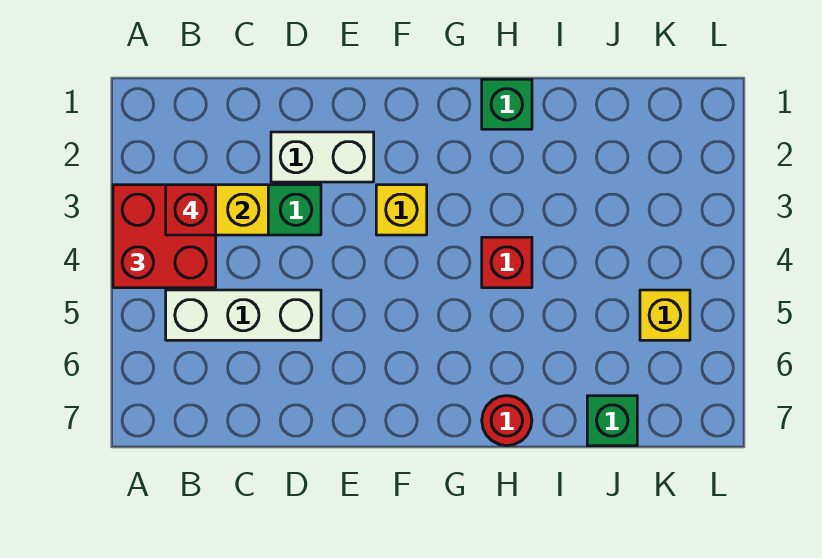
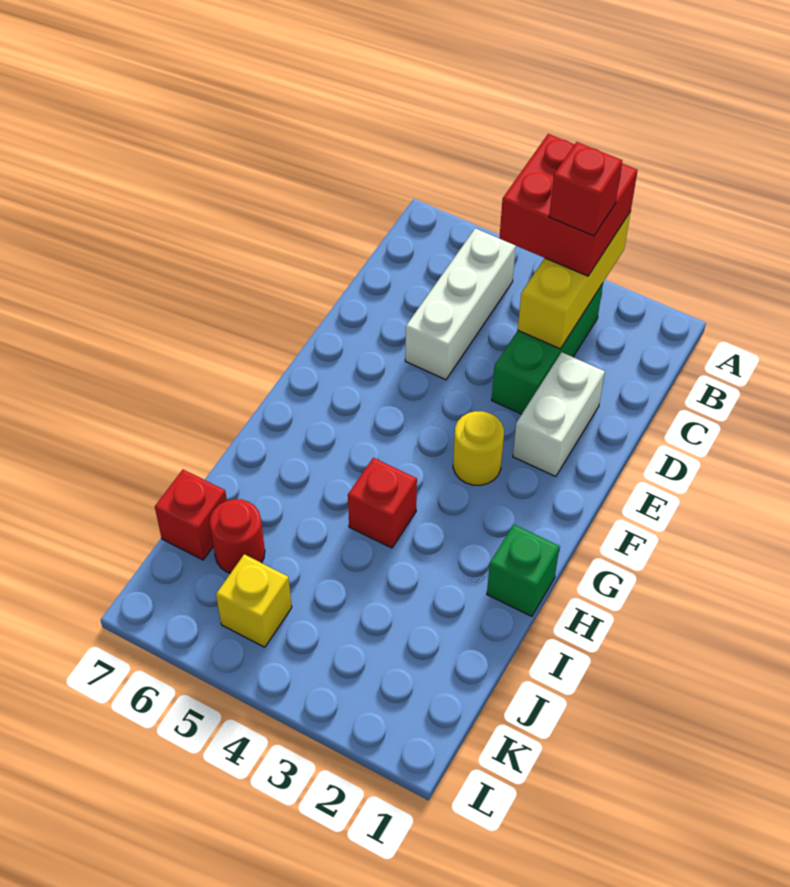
yellow 1x1 brick [376,185,427,235] -> yellow 1x1 round brick [453,411,504,485]
red 1x1 round brick [482,396,532,446] -> red 1x1 round brick moved to [210,499,265,573]
green 1x1 brick [587,396,637,446] -> red 1x1 brick [155,470,227,560]

